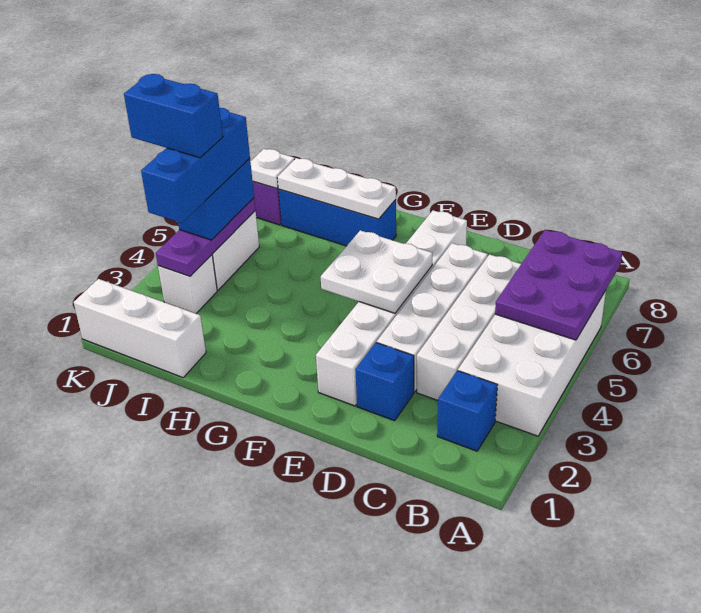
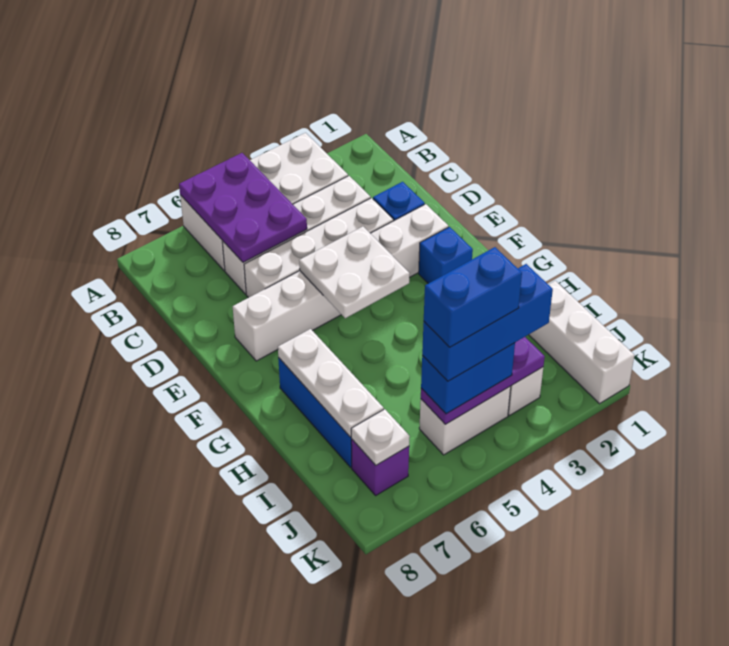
purple 2x3 plate [495,230,622,340] -> purple 2x3 plate turned to [179,153,307,263]
blue 1x1 brick [437,371,497,451] -> blue 1x1 brick moved to [419,227,473,284]
blue 1x2 brick [124,74,223,158] -> blue 1x2 brick turned to [424,247,522,347]

